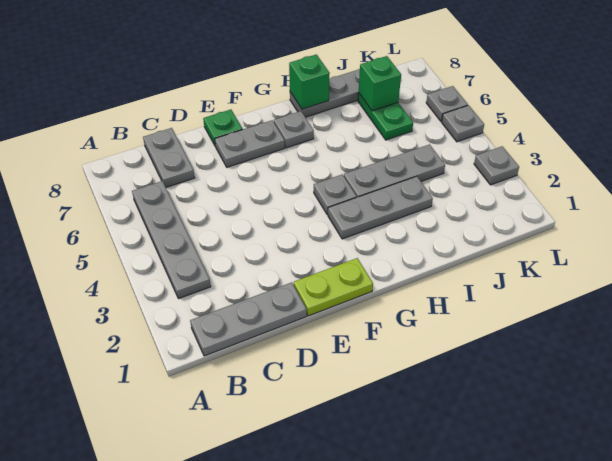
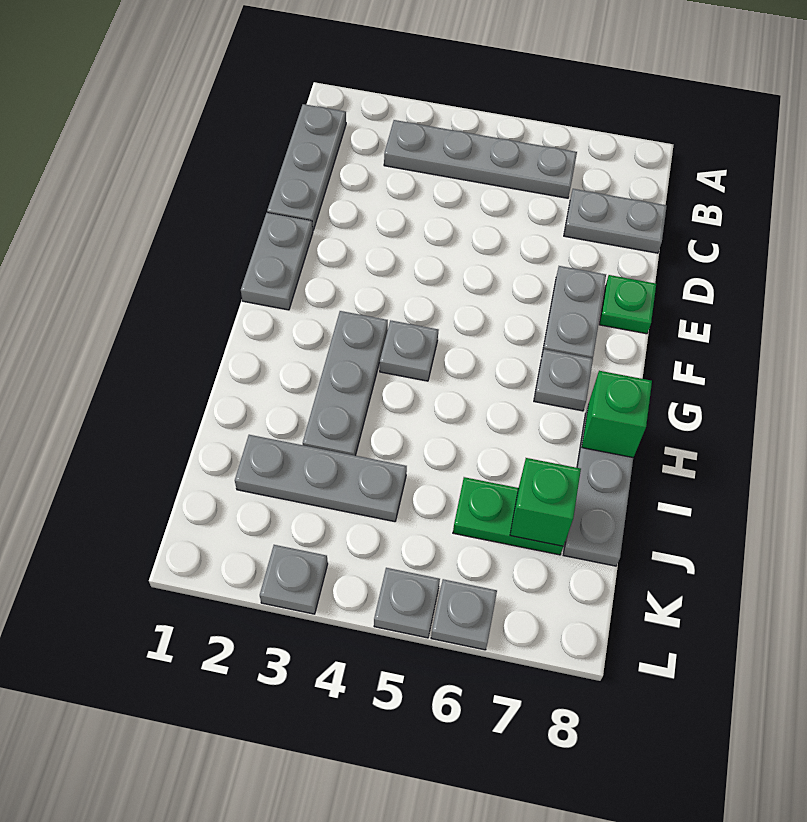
lime 1x2 plate [294,258,373,316] -> grey 1x2 plate [241,213,313,310]
grey 1x3 plate [344,144,445,197] -> grey 1x3 plate turned to [235,435,407,522]

